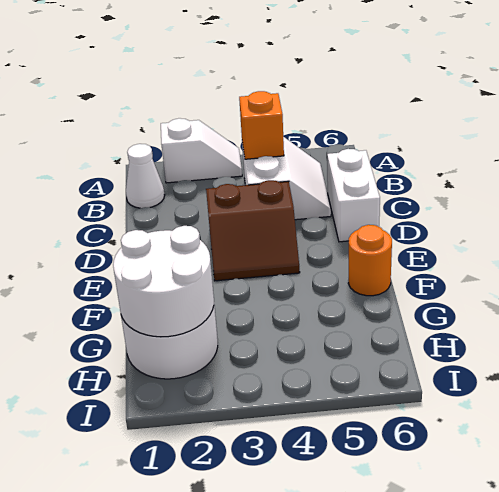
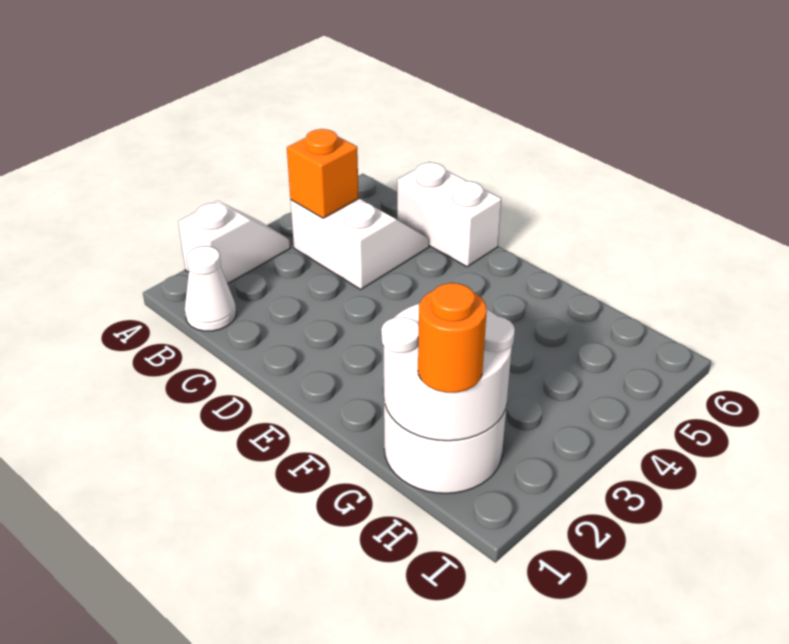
brown 2x2 slope [206,180,300,281] -> none
orange 1x1 round brick [348,225,392,296] -> orange 1x1 round brick moved to [418,283,487,393]

